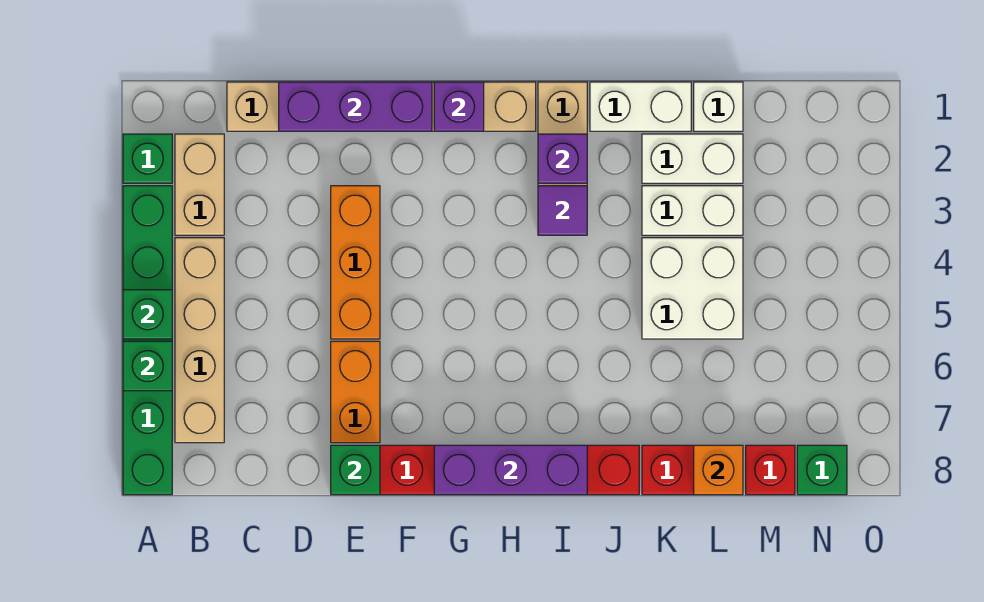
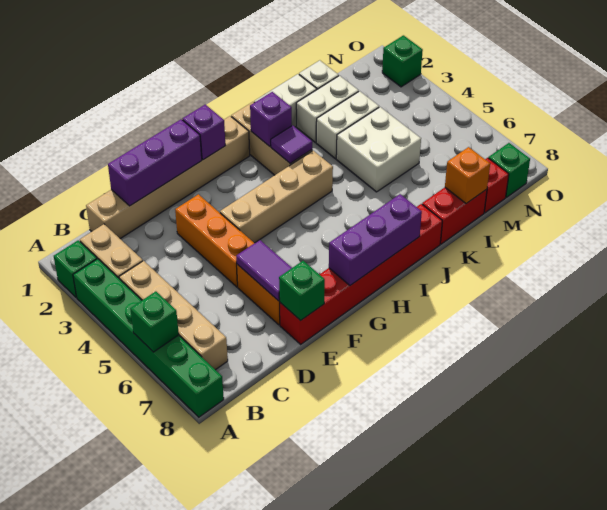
green 1x1 brick [123,290,172,339] -> green 1x1 brick moved to [382,35,423,87]
none -> purple 1x2 tile [236,240,292,301]
none -> tan 1x4 brick [220,151,333,243]

